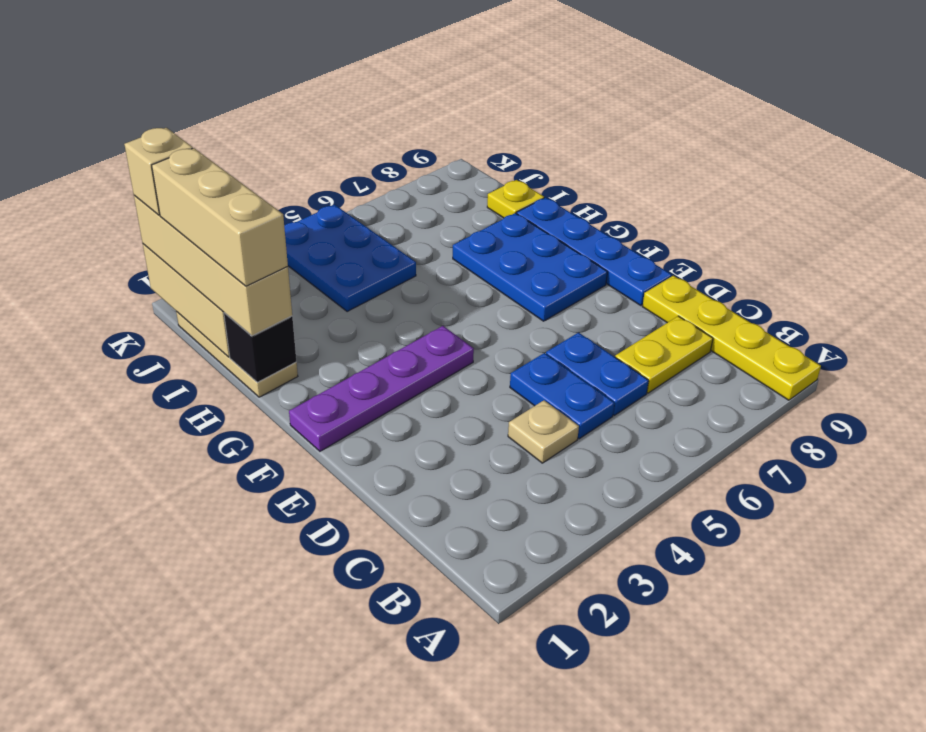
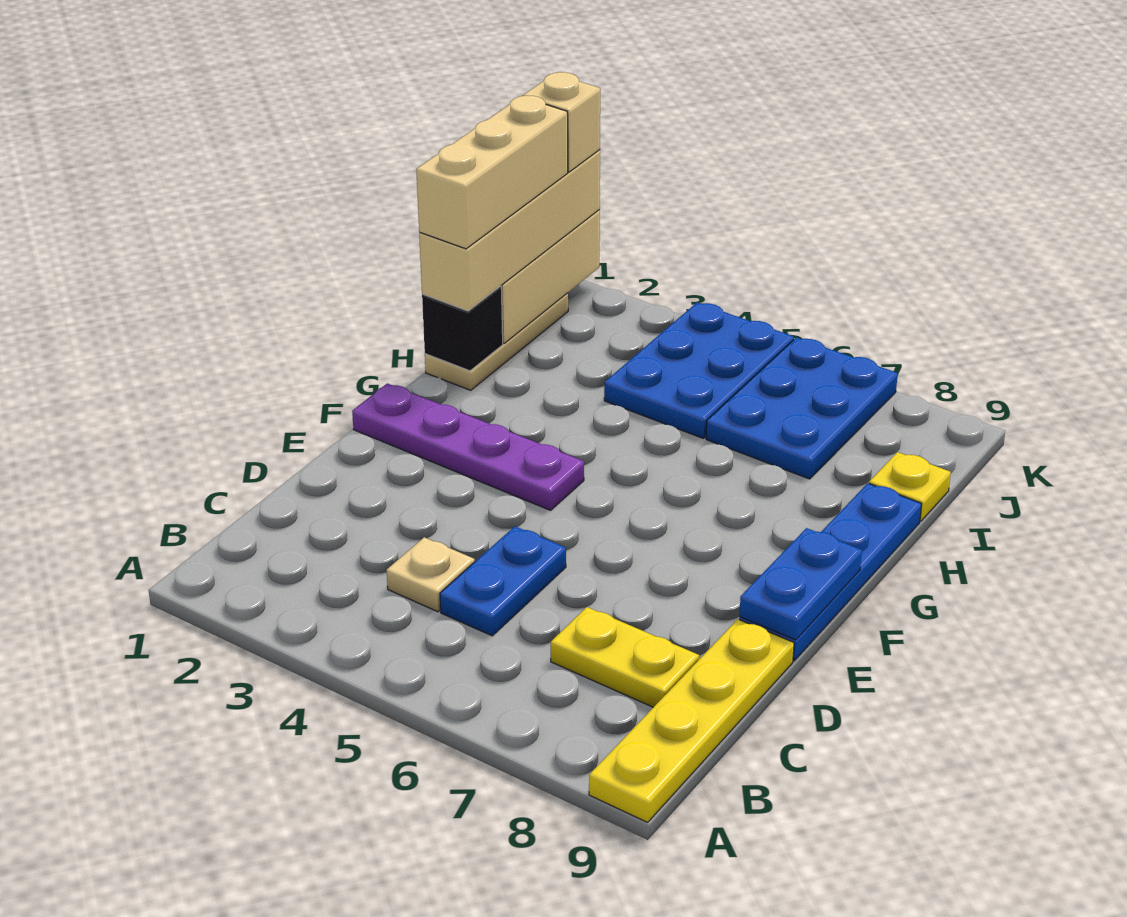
blue 1x2 plate [546,333,649,415] -> blue 1x2 plate moved to [739,528,862,640]
blue 2x3 plate [453,213,607,321] -> blue 2x3 plate moved to [706,337,898,479]

